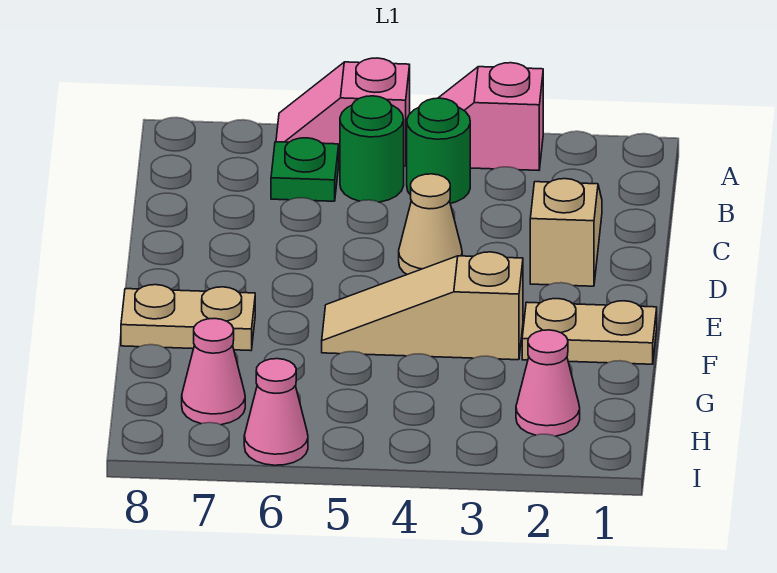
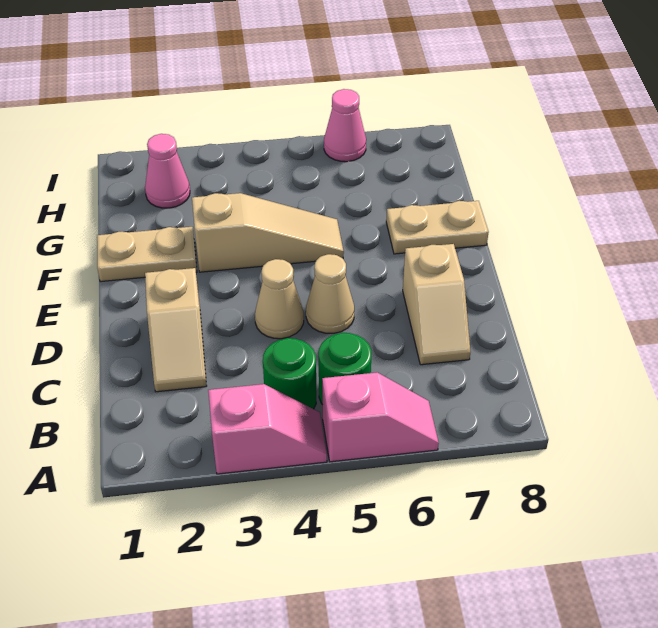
green 1x1 plate [271,138,339,201] -> none
none -> tan 1x2 slope [403,244,470,365]
none -> tan 1x1 cone [306,254,354,333]
pink 1x1 cone [182,318,245,425] -> none

